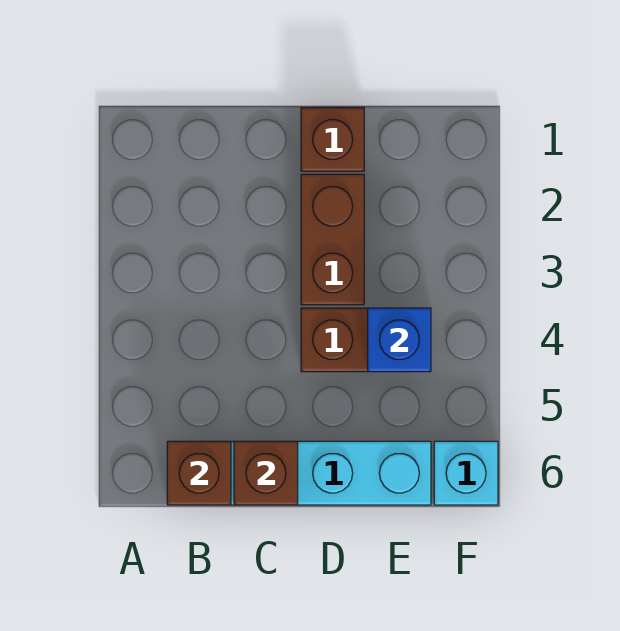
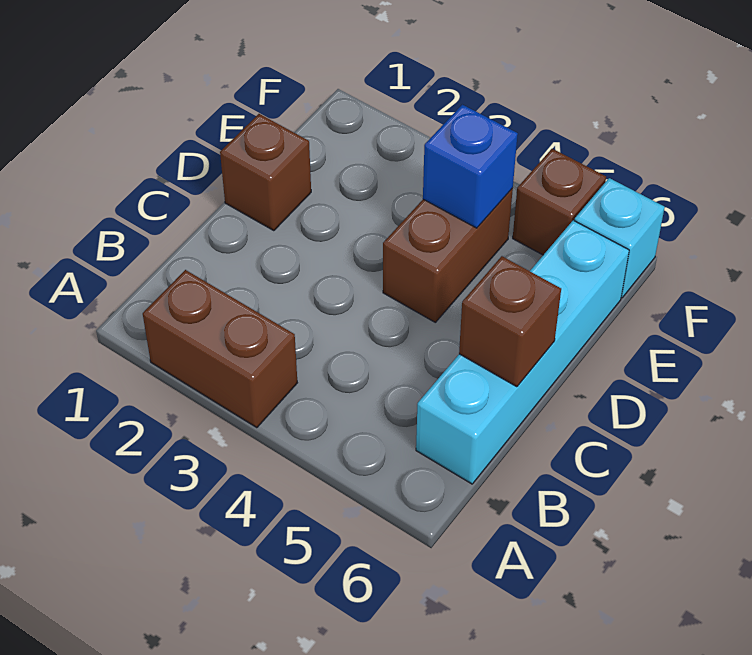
brown 1x1 brick [167,441,231,505] -> brown 1x1 brick moved to [513,149,606,255]
brown 1x2 brick [301,174,364,305] -> brown 1x2 brick moved to [143,270,297,428]

